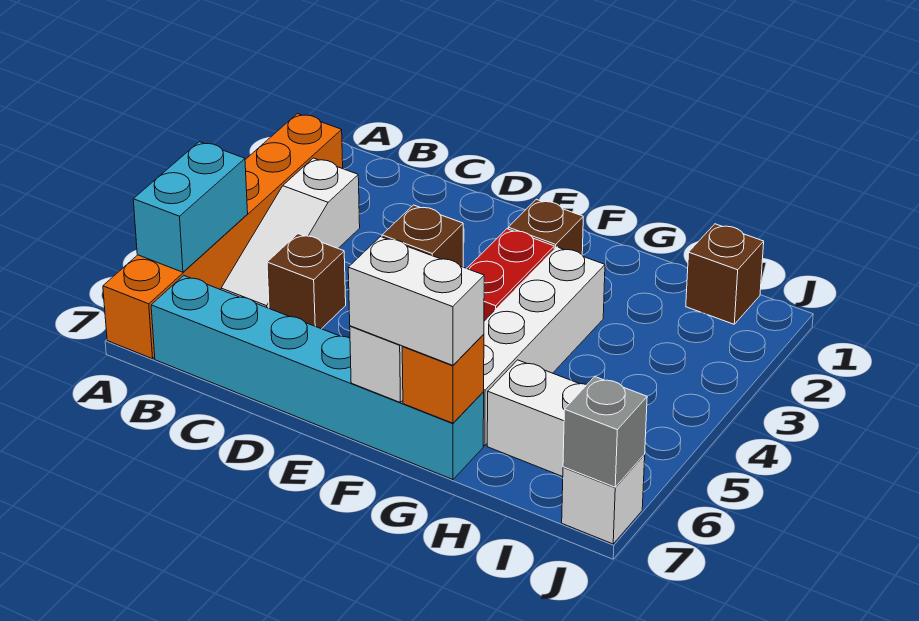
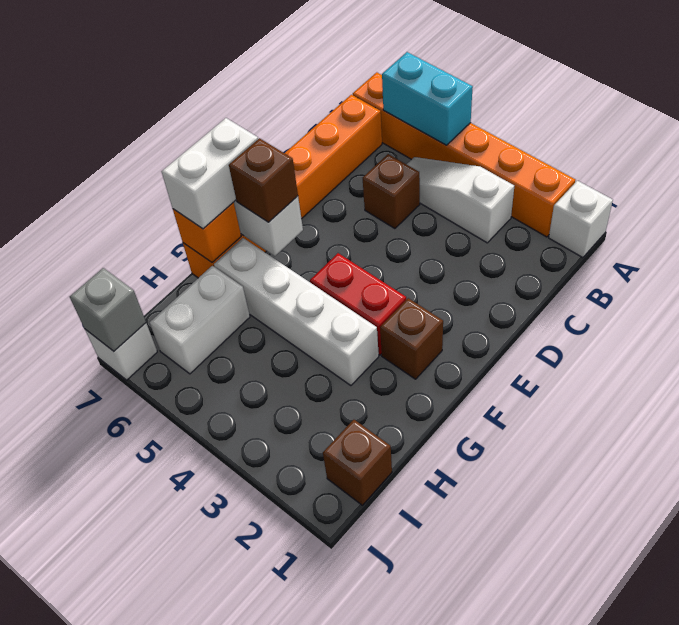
none -> white 1x1 brick [549,181,613,258]
cyan 1x6 brick [151,276,484,480] -> orange 1x6 brick [183,95,382,278]

